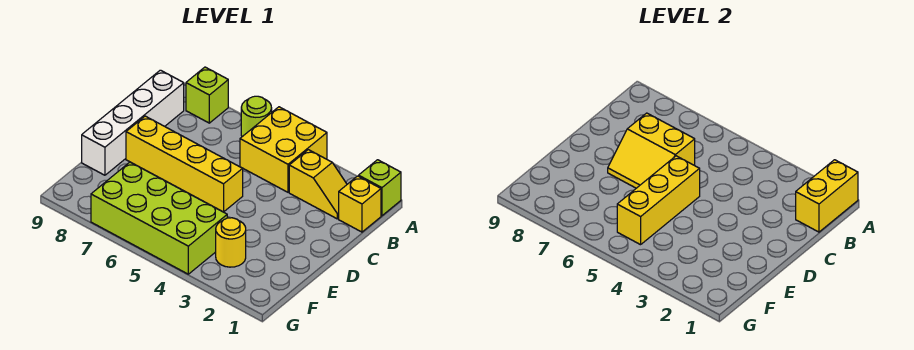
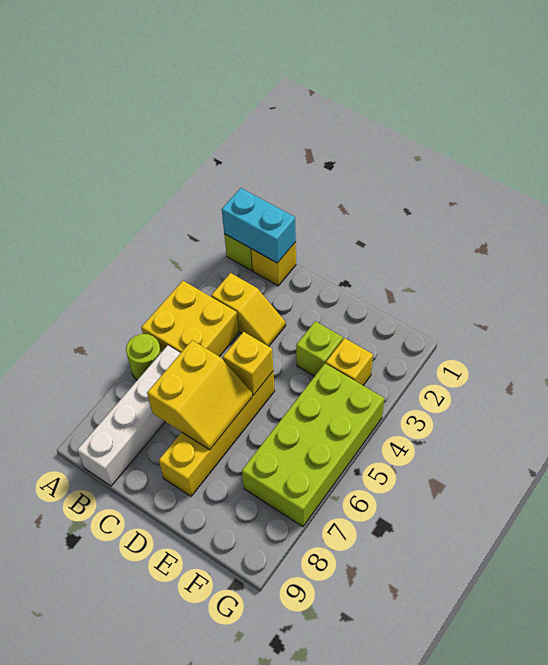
yellow 1x2 brick [796,160,858,232] -> cyan 1x2 brick [222,188,296,263]
lime 1x1 brick [186,67,228,123] -> lime 1x1 brick moved to [296,321,343,376]
yellow 1x2 slope [289,150,347,219] -> yellow 1x2 slope turned to [211,273,286,346]
white 1x4 brick [82,70,184,175] -> white 1x4 brick turned to [77,345,180,486]
yellow 1x3 brick [617,156,700,245] -> yellow 1x1 brick [223,332,273,395]
yellow 1x1 round brick [216,218,246,267] -> yellow 1x1 brick [326,338,373,385]

